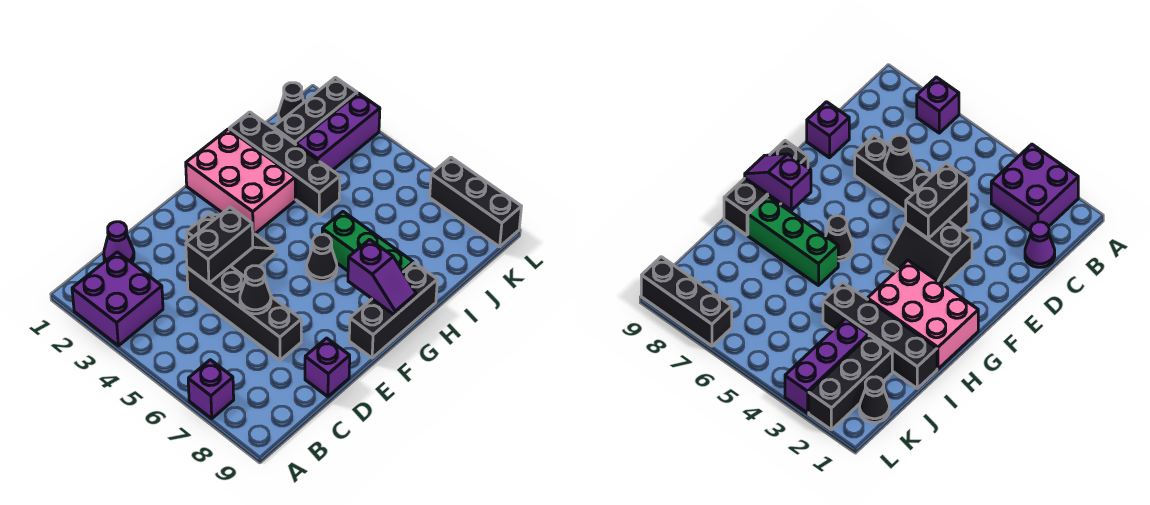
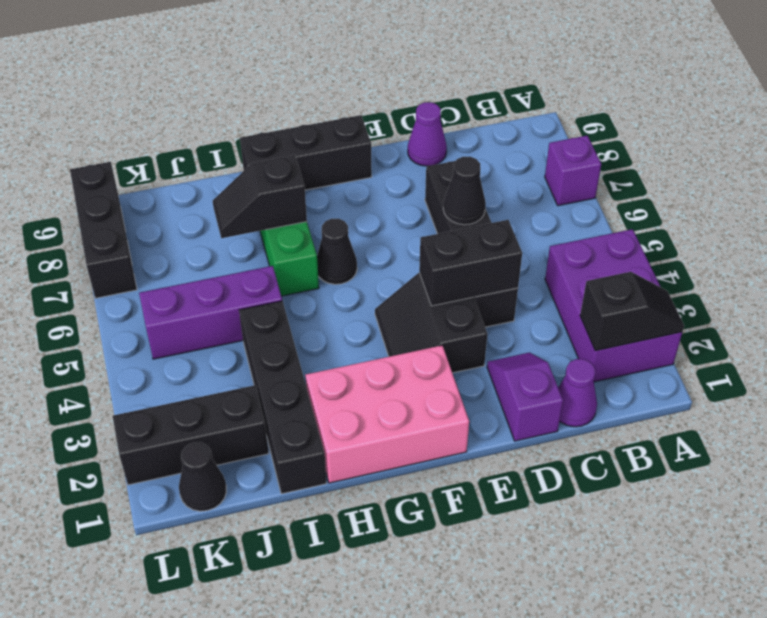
purple 2x2 brick [72,252,163,346] -> purple 2x3 brick [545,229,682,382]
none -> black 1x2 slope [580,272,684,351]
purple 1x1 brick [305,338,350,397] -> purple 1x1 cone [408,102,447,166]
pink 2x3 brick [186,129,295,234] -> pink 2x3 brick turned to [305,345,469,483]
purple 1x2 slope [348,240,416,315] -> purple 1x2 slope moved to [487,353,563,441]
none -> black 1x2 slope [213,155,307,238]
purple 1x3 brick [296,93,380,170] -> purple 1x3 brick moved to [139,266,282,359]

